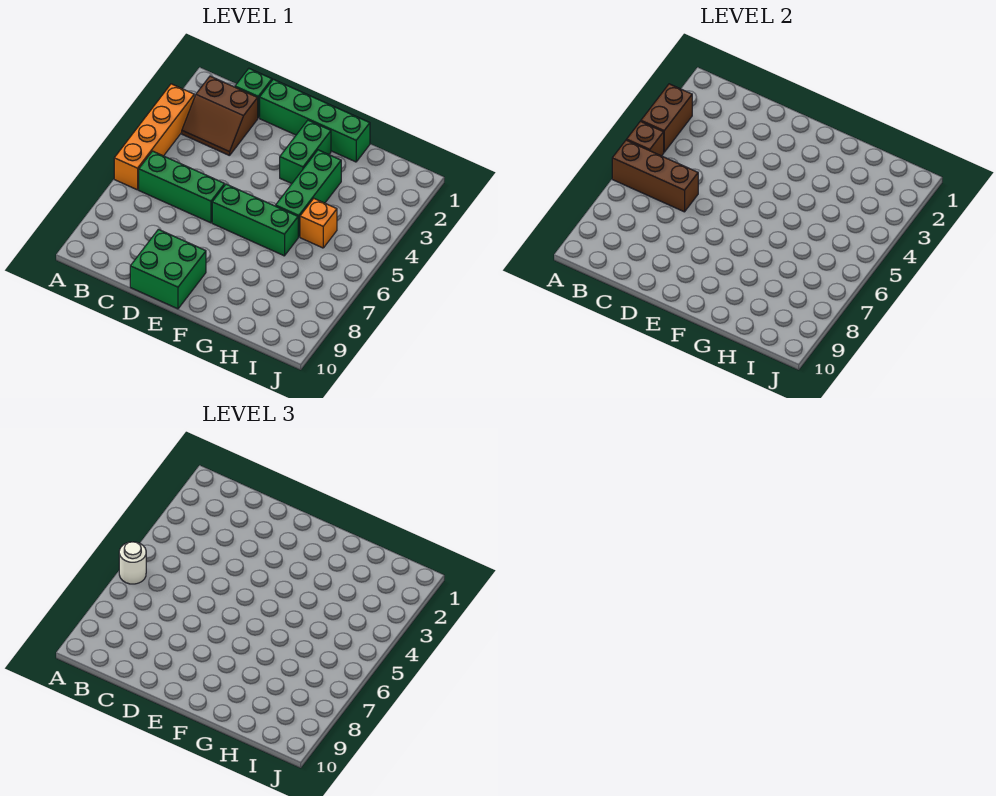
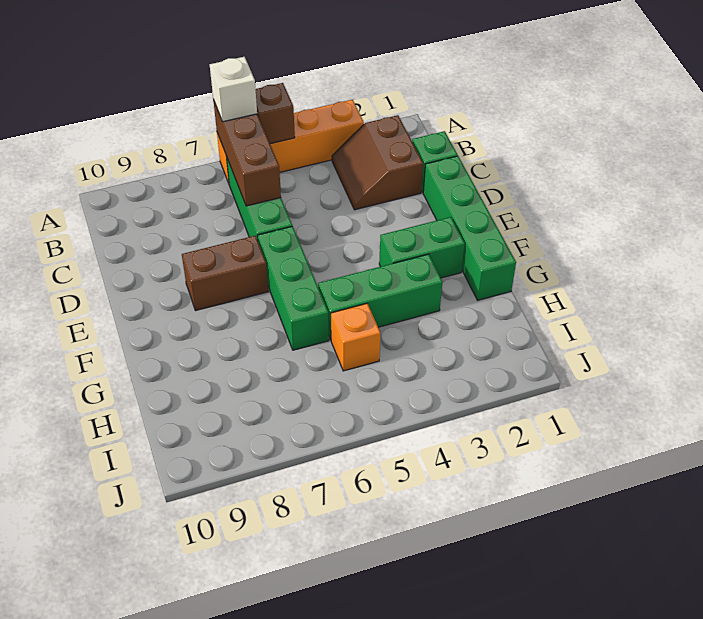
brown 1x2 brick [641,84,692,152] -> brown 1x2 brick moved to [182,236,268,311]
white 1x1 round brick [119,542,146,584] -> white 1x1 brick [210,57,257,122]
green 2x2 brick [130,229,206,309] -> none

